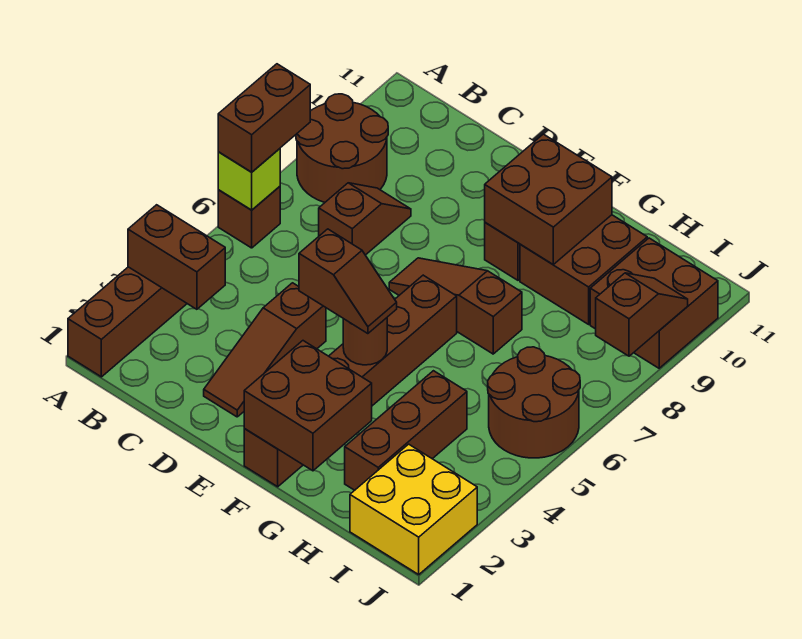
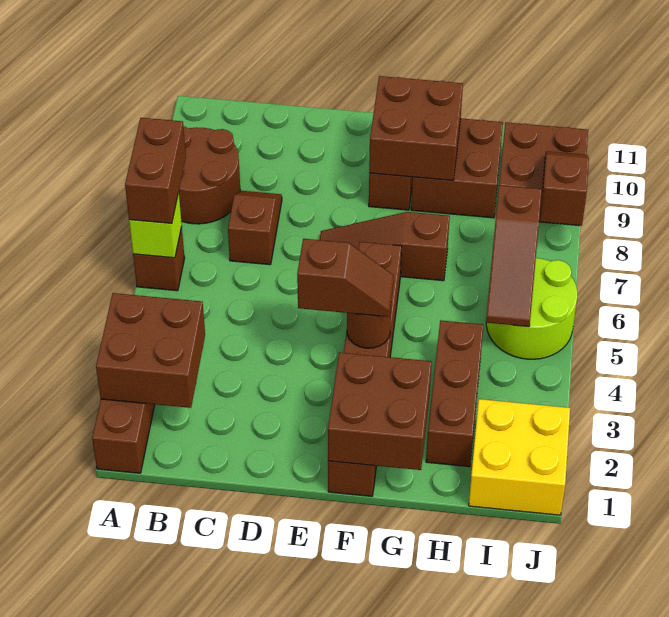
brown 1x2 brick [128,205,225,309] -> brown 2x2 brick [96,293,205,408]
brown 1x3 slope [204,283,326,417] -> brown 1x3 slope moved to [486,185,542,327]
brown 2x2 round brick [488,347,580,458] -> lime 2x2 round brick [486,258,577,359]

